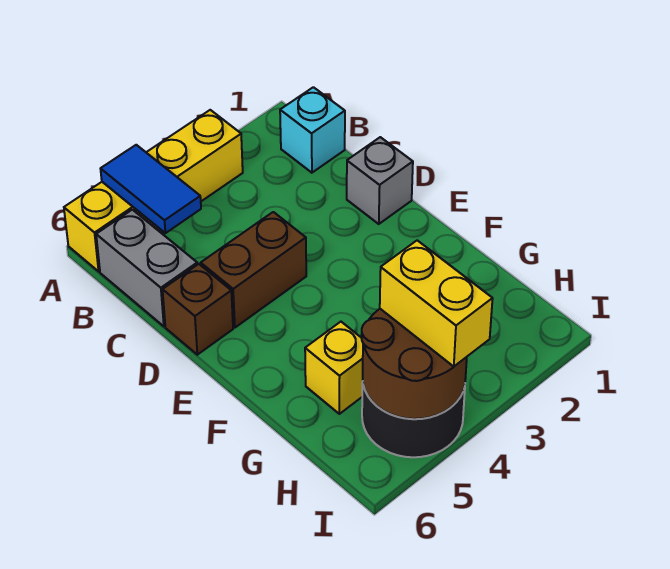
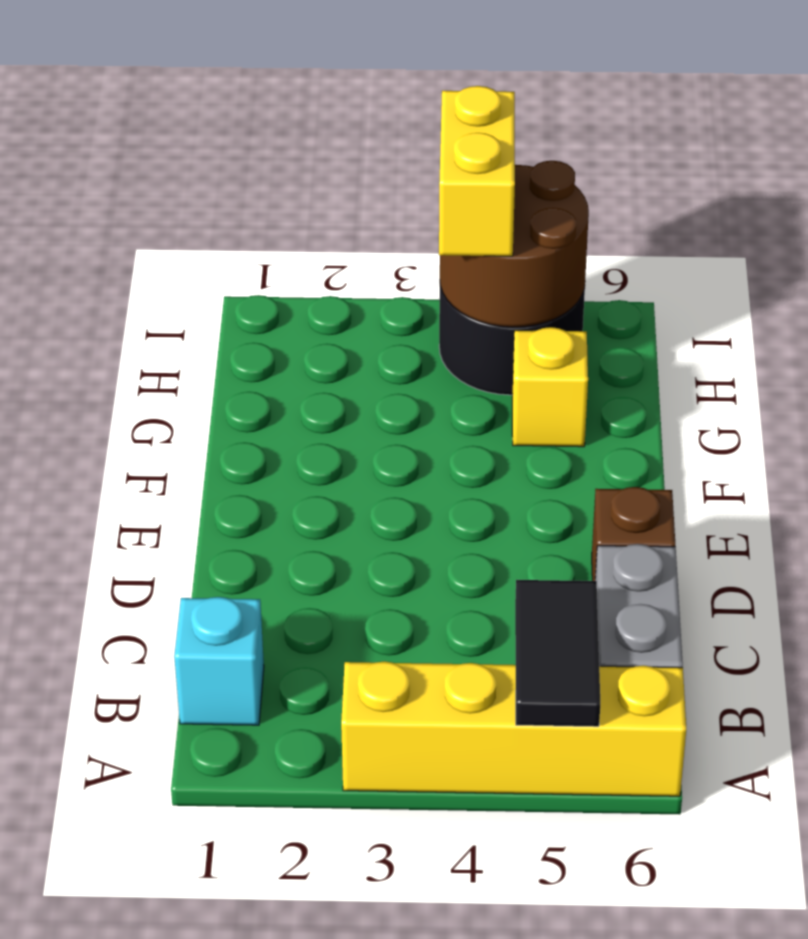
blue 1x2 tile [101,145,201,233] -> black 1x2 tile [515,580,600,727]
grey 1x1 brick [347,137,413,224] -> none
brown 1x2 brick [201,212,306,328] -> none

